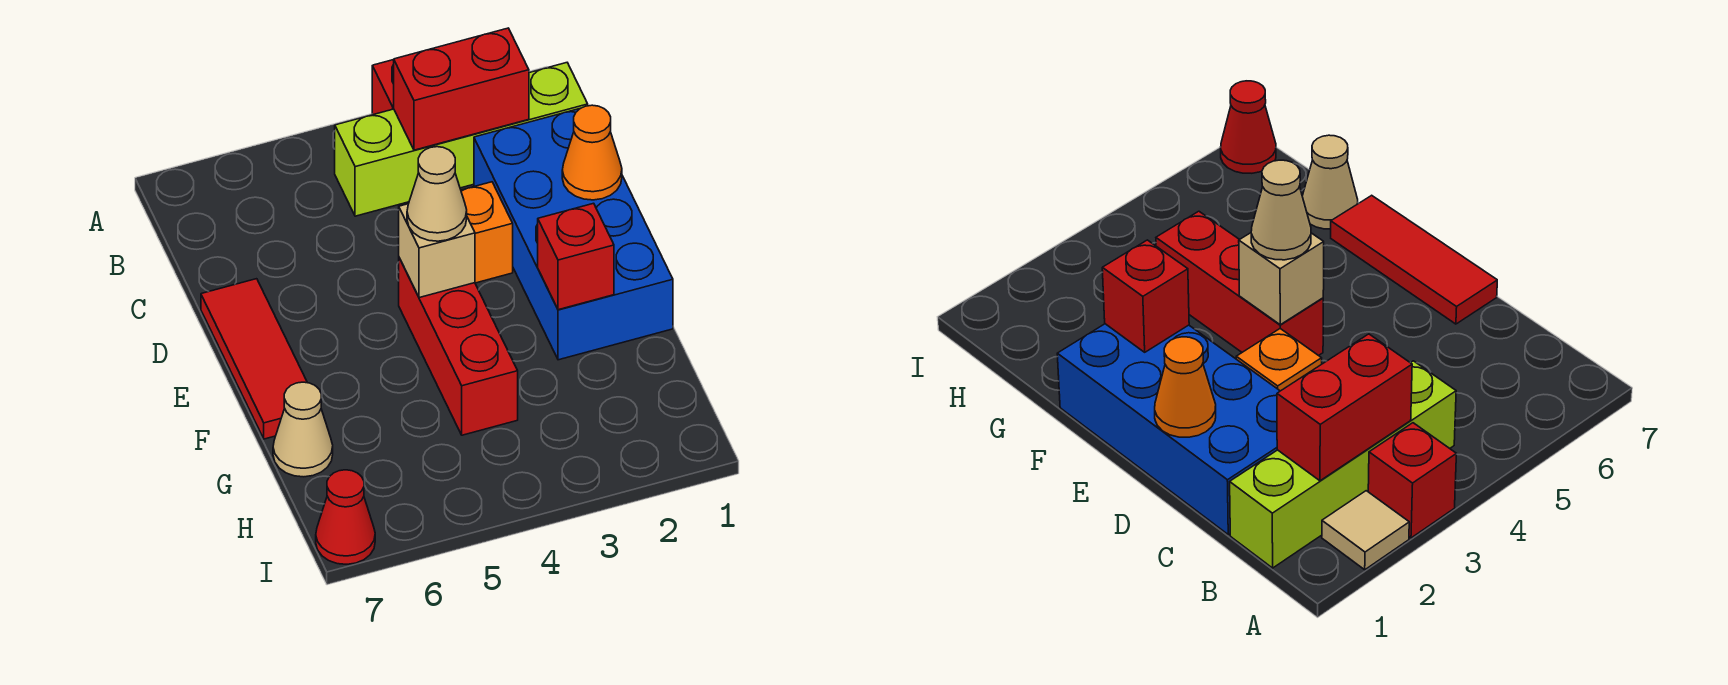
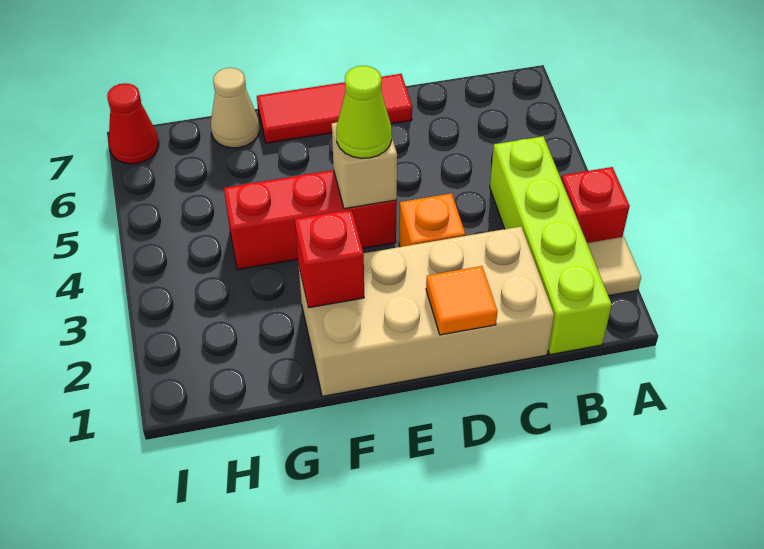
red 1x2 brick [394,28,529,150] -> none
blue 2x4 brick [474,109,673,360] -> tan 2x4 brick [299,227,554,396]
orange 1x1 cone [562,105,622,200] -> orange 1x1 tile [426,266,498,335]
tan 1x1 cone [407,147,467,241] -> lime 1x1 cone [336,66,392,158]

